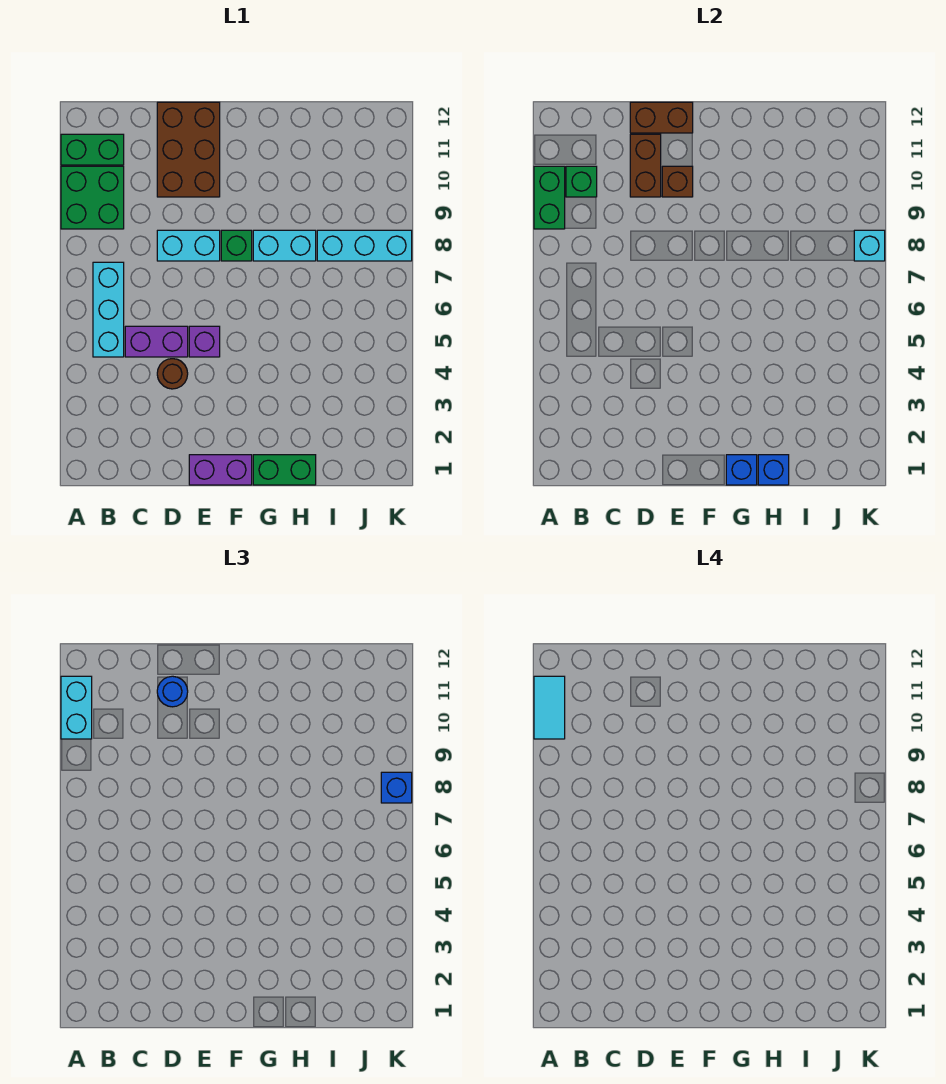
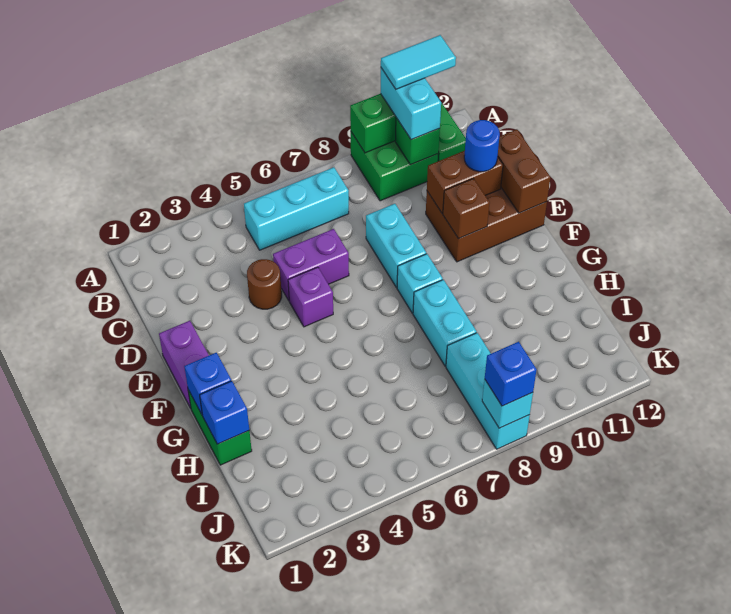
cyan 1x2 brick [61,676,92,739] -> cyan 1x2 brick turned to [380,68,441,140]
purple 1x2 brick [125,326,188,357] -> purple 1x2 brick turned to [273,229,349,300]
green 1x1 brick [221,230,252,261] -> cyan 1x1 brick [397,254,443,313]

